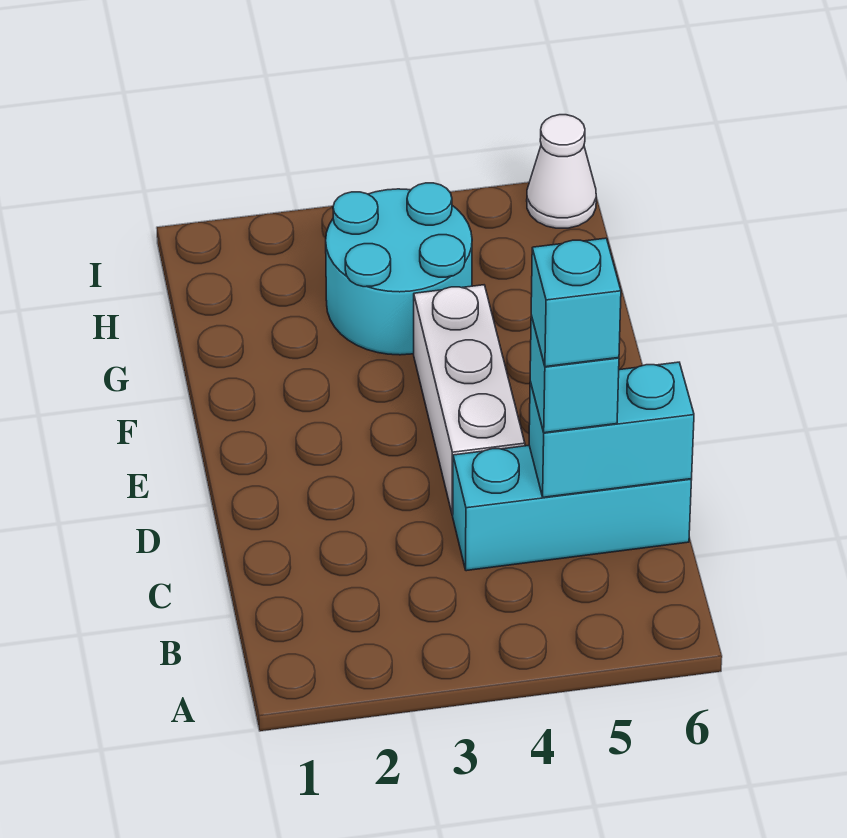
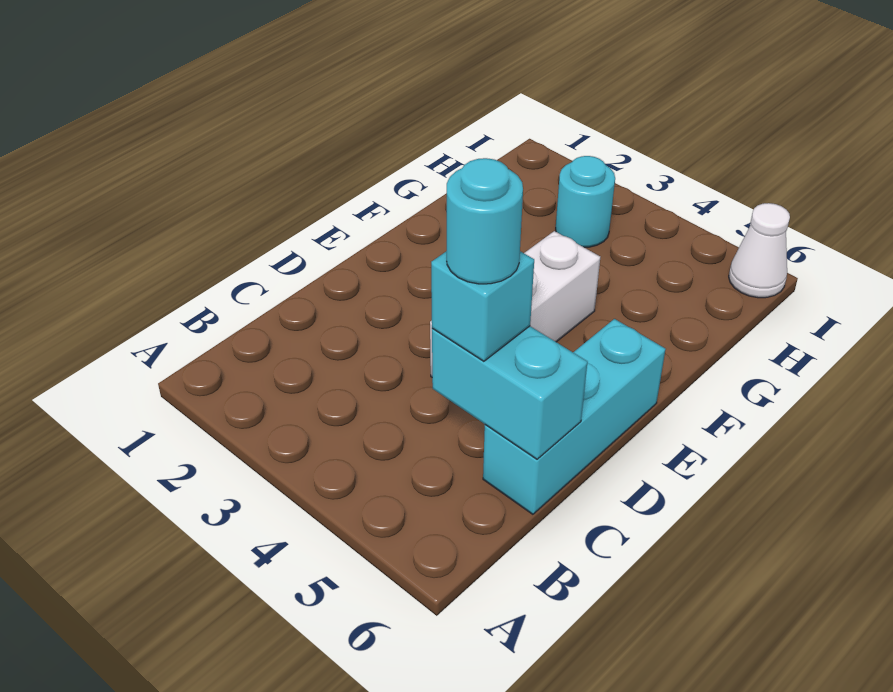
cyan 1x3 brick [453,446,692,571] -> cyan 1x3 brick turned to [483,319,666,514]
cyan 1x1 brick [531,238,621,367] -> cyan 1x1 round brick [447,158,523,284]
cyan 2x2 round brick [326,183,472,355] -> cyan 1x1 round brick [556,156,615,247]

